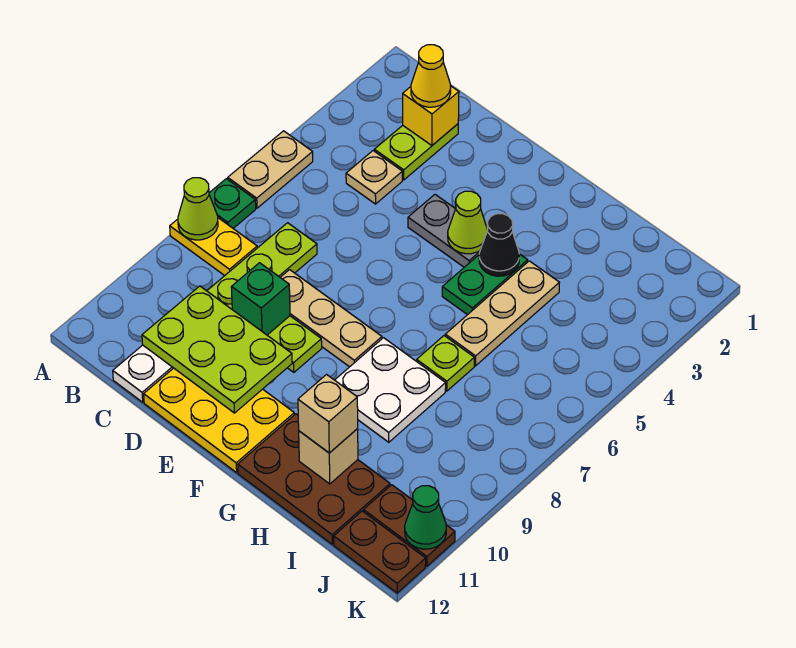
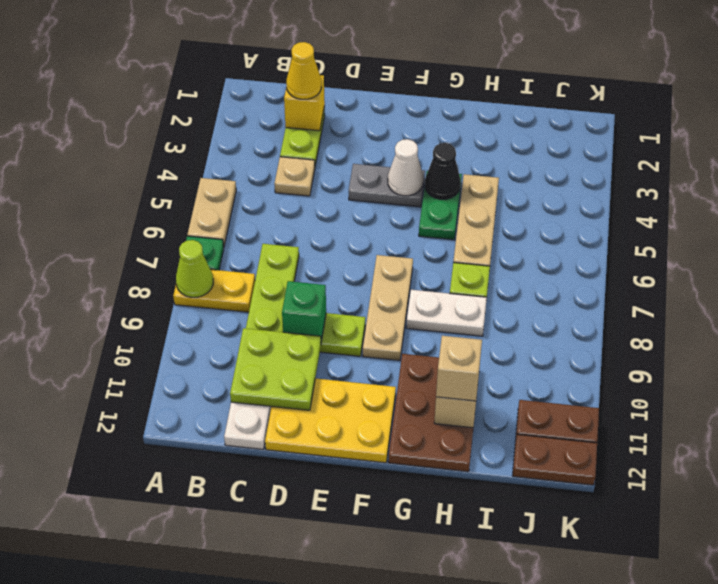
lime 2x3 plate [142,286,292,413] -> lime 2x2 plate [230,328,321,410]
tan 1x3 plate [280,270,382,367] -> tan 1x3 plate turned to [363,255,413,361]
lime 1x1 cone [448,191,488,254] -> white 1x1 cone [388,139,423,196]
white 2x2 plate [335,338,446,442] -> white 1x2 plate [406,290,487,336]
brown 2x3 plate [238,414,390,544] -> brown 2x3 plate turned to [388,354,480,472]
green 1x1 cone [405,486,446,549] -> none

